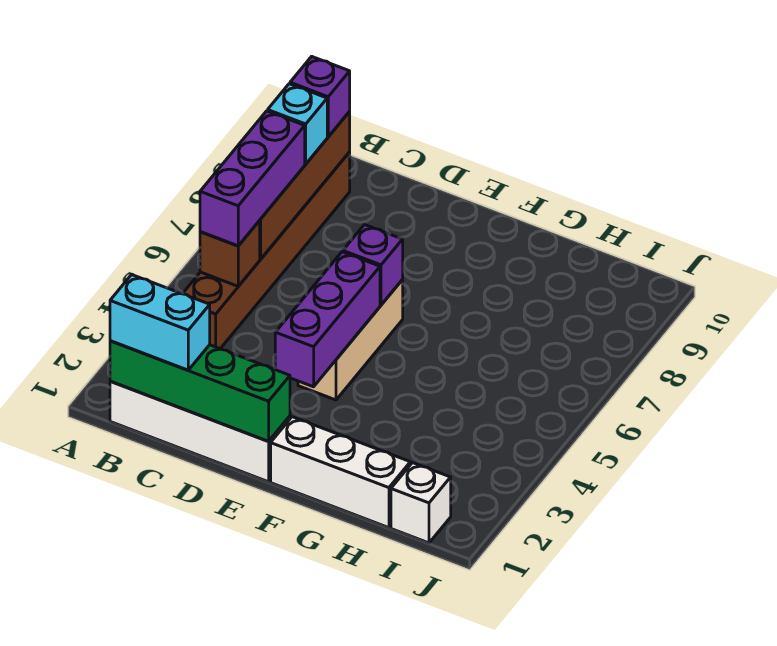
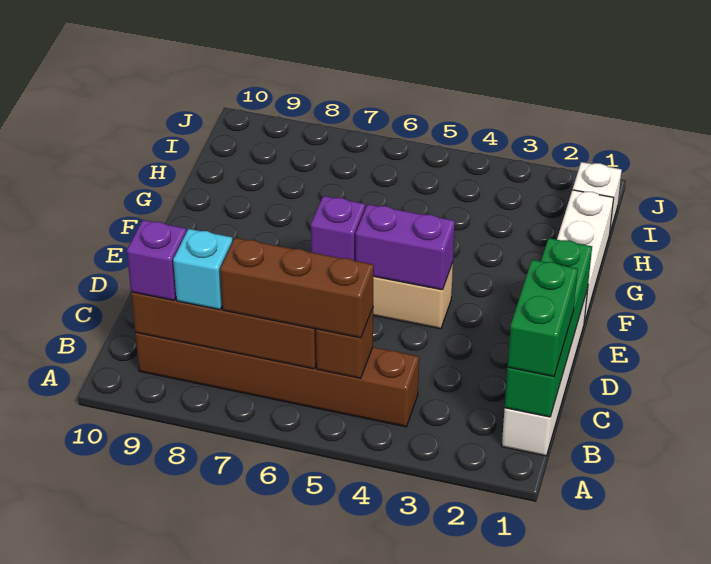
cyan 1x2 brick [110,275,210,370] -> green 1x2 brick [508,260,578,377]
purple 1x3 brick [200,111,305,246] -> brown 1x3 brick [220,238,374,338]
purple 1x3 brick [275,252,380,387] -> purple 1x2 brick [356,204,455,290]

